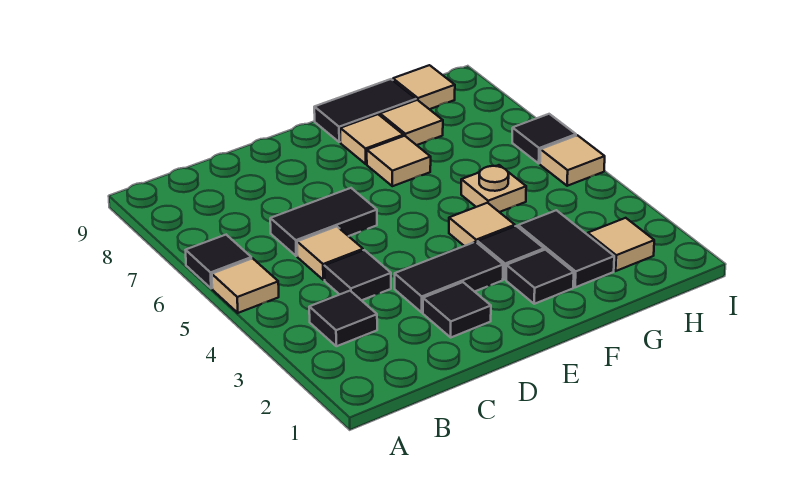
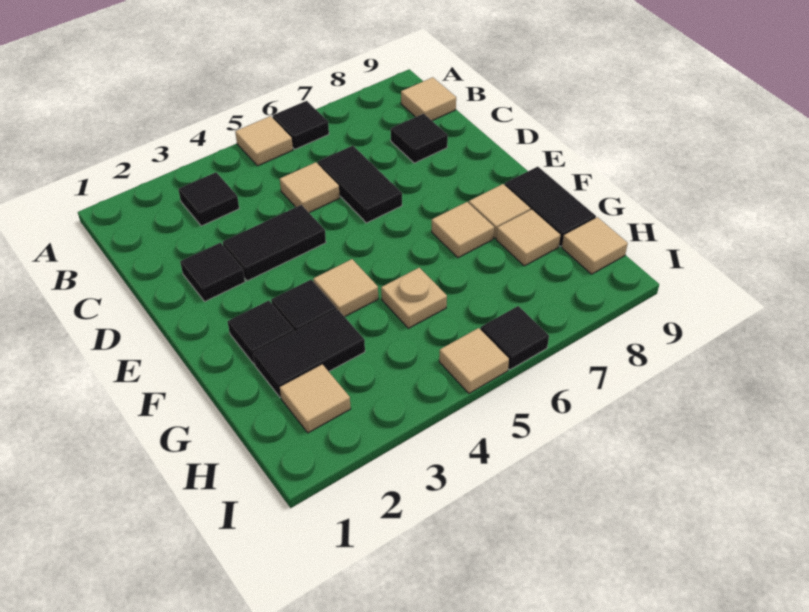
none -> tan 1x1 tile [401,77,456,121]
black 1x1 tile [324,250,391,300] -> black 1x1 tile moved to [391,114,448,163]
black 1x2 tile [395,242,503,312] -> black 1x2 tile turned to [223,205,326,281]

